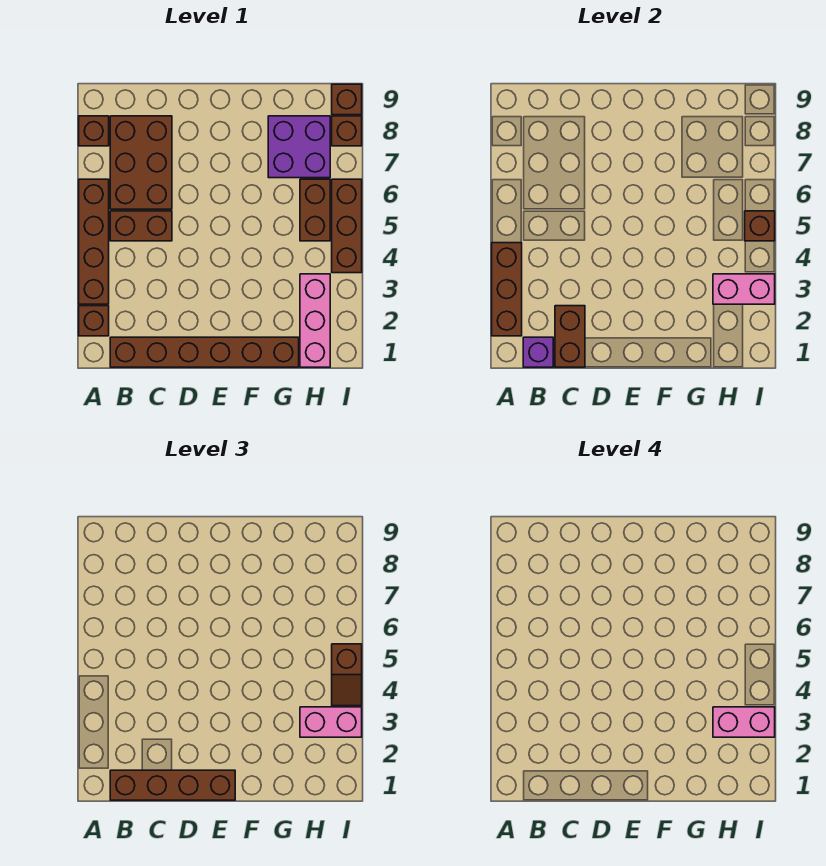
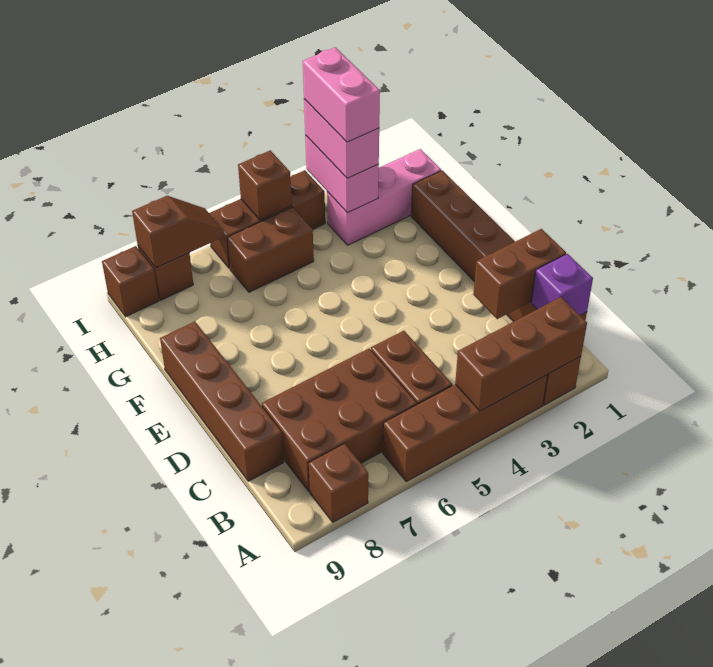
brown 1x4 brick [110,770,235,800] -> brown 1x4 brick moved to [160,321,284,481]
purple 2x2 brick [268,116,330,178] -> none
brown 1x2 slope [332,644,362,706] -> brown 1x2 slope moved to [132,196,224,268]

